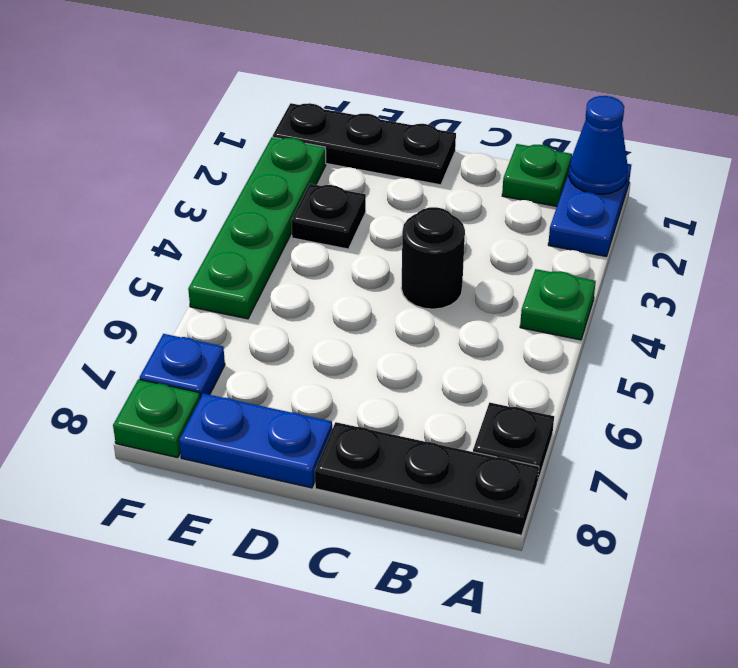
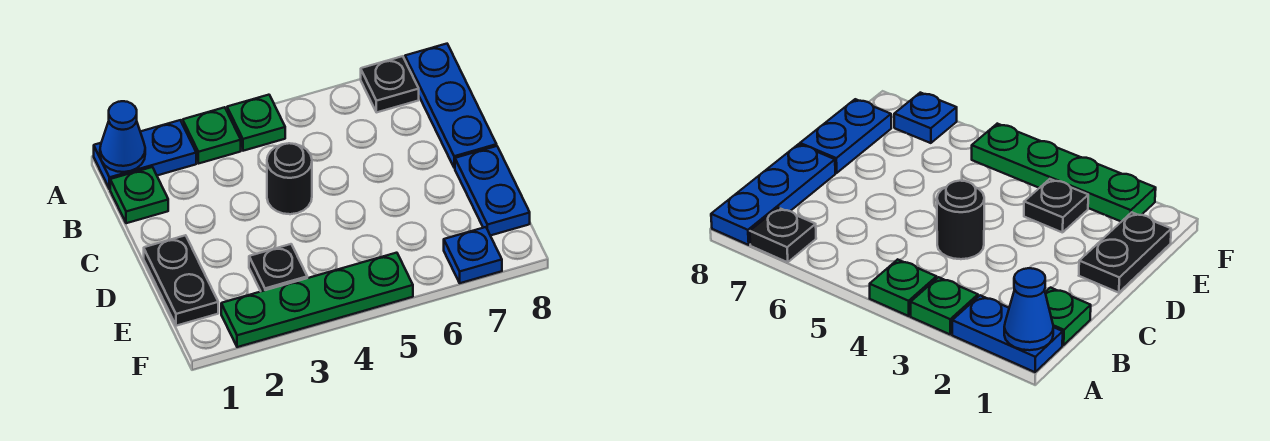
black 1x3 plate [315,422,539,535] -> blue 1x3 plate [405,44,497,168]
black 1x3 plate [273,103,456,185] -> black 1x2 plate [144,235,218,326]
green 1x1 plate [113,379,200,458] -> green 1x1 plate moved to [183,107,241,164]

